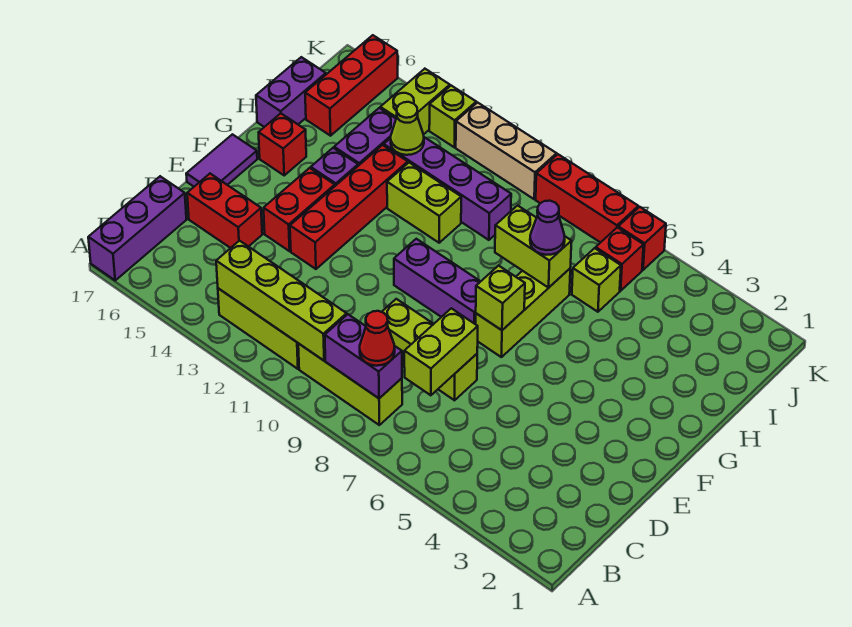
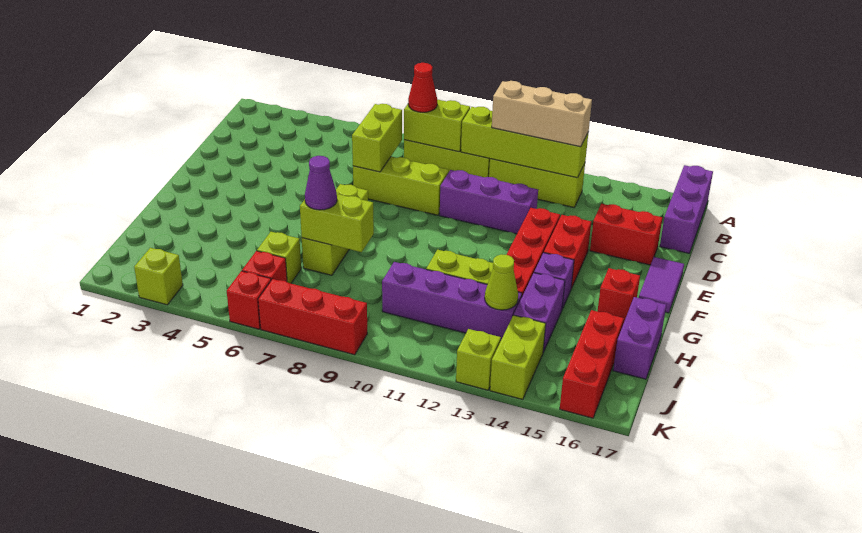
purple 1x2 brick [325,314,402,398] -> lime 1x2 brick [404,99,470,152]
lime 1x1 brick [476,266,525,330] -> lime 1x1 brick moved to [134,248,183,305]
purple 1x3 brick [394,239,481,324] -> purple 1x3 brick moved to [440,170,538,234]
tan 1x3 brick [456,103,557,199] -> tan 1x3 brick moved to [492,81,592,147]

